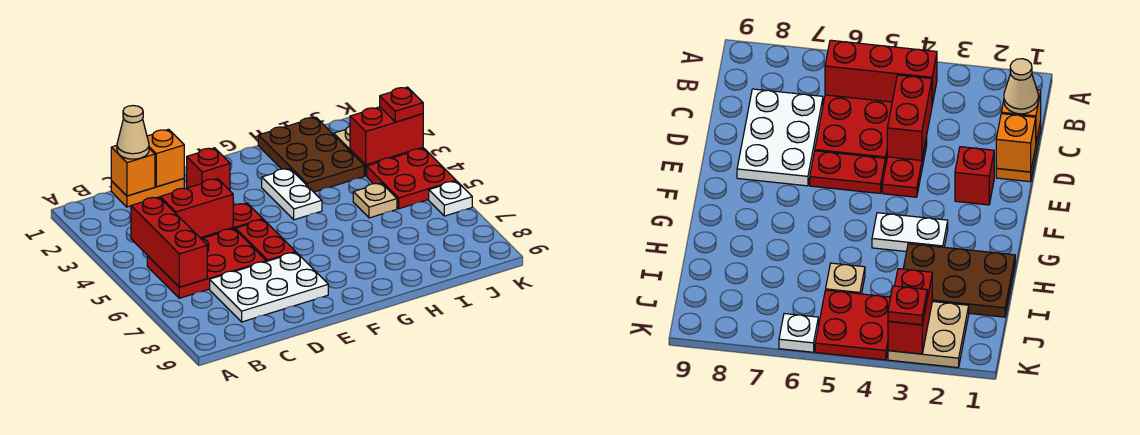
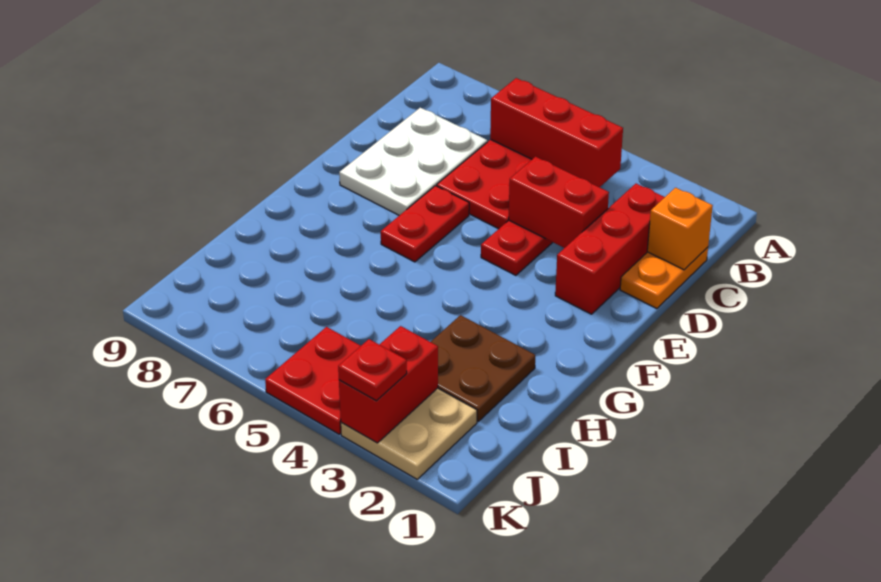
tan 1x1 cone [117,106,149,159] -> none
red 1x2 brick [160,179,233,238] -> red 1x2 brick turned to [509,157,609,248]
orange 1x1 brick [147,129,184,187] -> none
red 1x1 brick [187,148,230,190] -> red 1x3 brick [555,184,665,314]
red 1x2 plate [236,220,296,261] -> red 1x2 plate turned to [381,186,469,262]
white 1x2 plate [262,168,322,220] -> none
brown 2x3 plate [258,117,364,192] -> brown 2x2 plate [431,315,535,421]
tan 1x1 plate [353,183,397,218] -> none
white 1x1 plate [429,181,472,216] -> none

